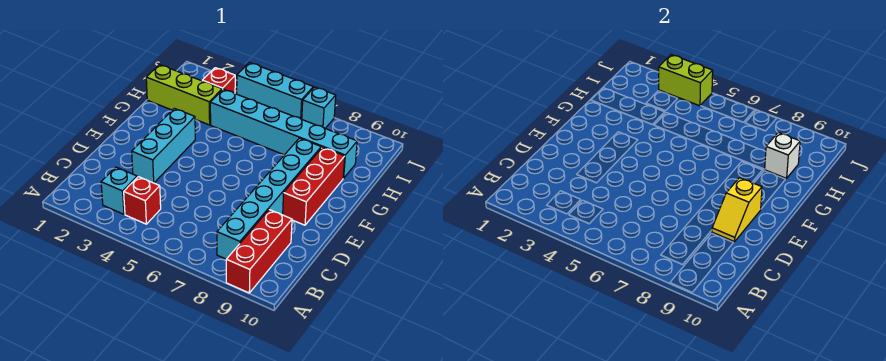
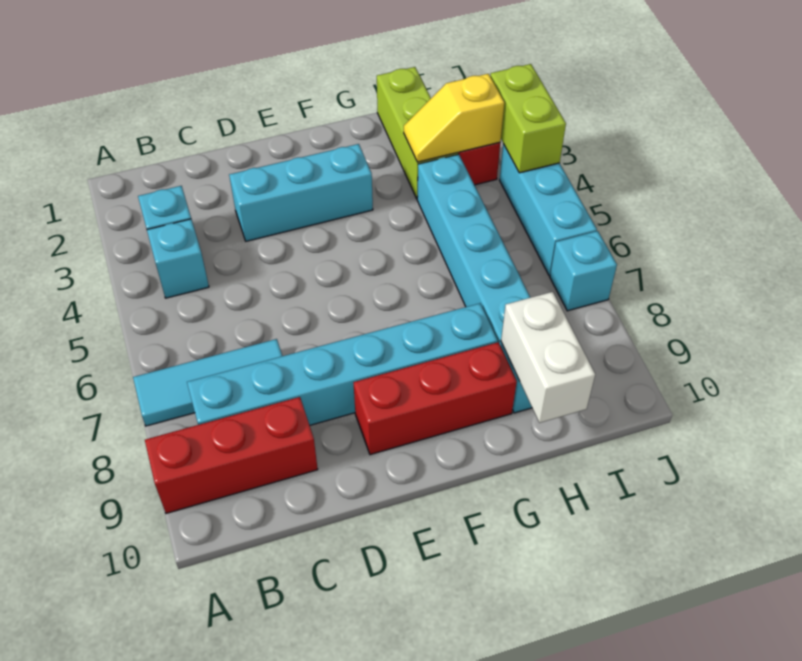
none -> cyan 1x3 tile [133,339,282,426]
red 1x1 brick [124,177,161,224] -> cyan 1x1 brick [147,219,209,298]
yellow 1x2 slope [712,178,762,242] -> yellow 1x2 slope moved to [404,74,504,162]
white 1x1 brick [765,133,800,178] -> white 1x2 brick [501,292,595,423]

